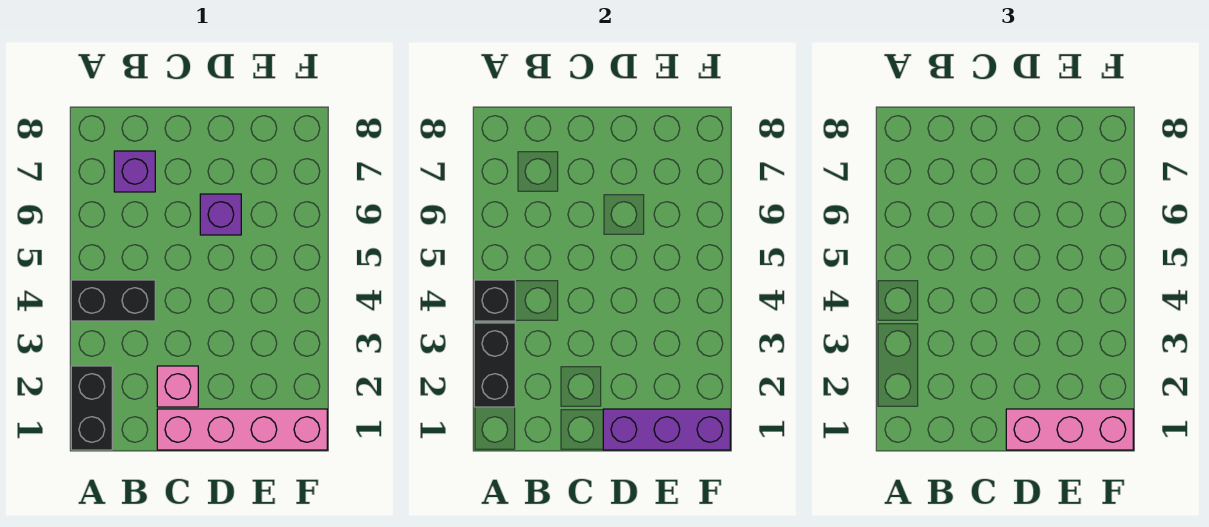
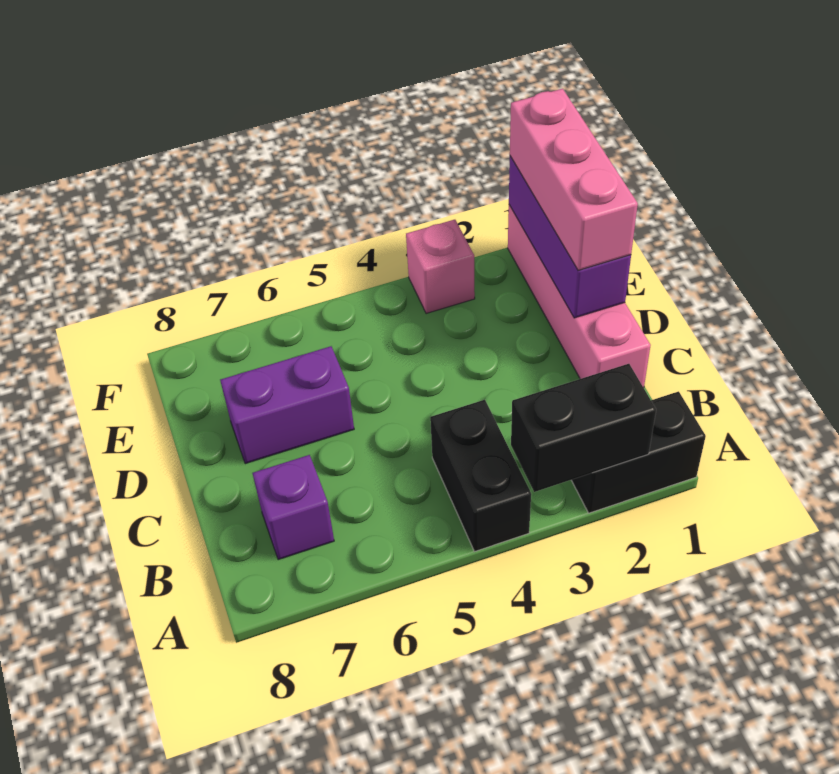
black 1x1 brick [474,280,515,321] -> none
pink 1x1 brick [157,366,198,407] -> pink 1x1 brick moved to [406,220,475,314]
purple 1x1 brick [200,194,241,235] -> purple 1x2 brick [220,346,354,464]

